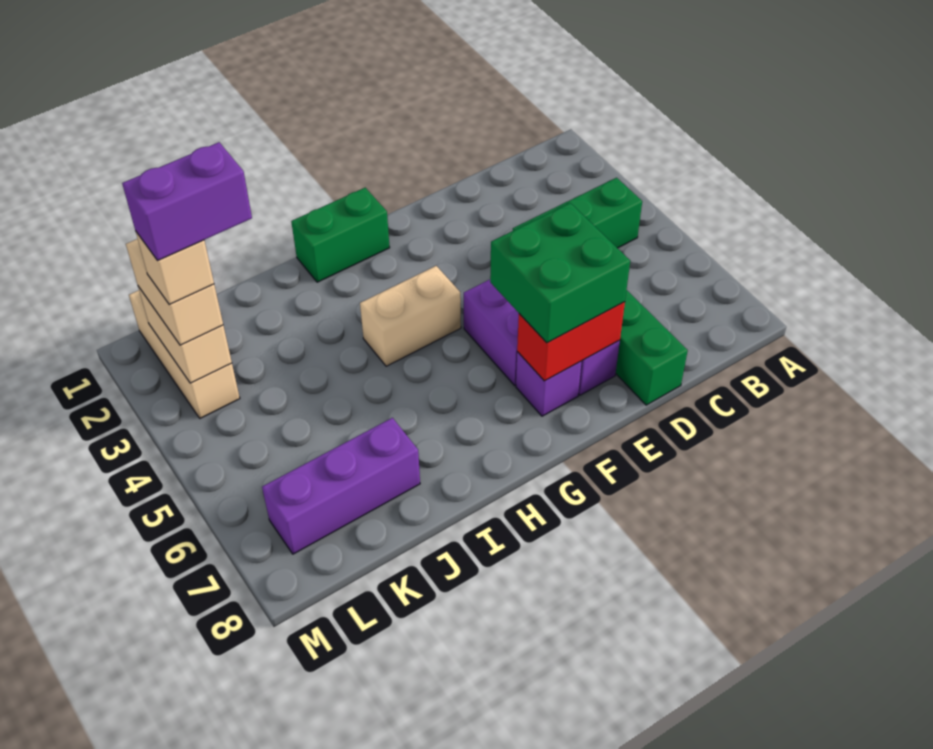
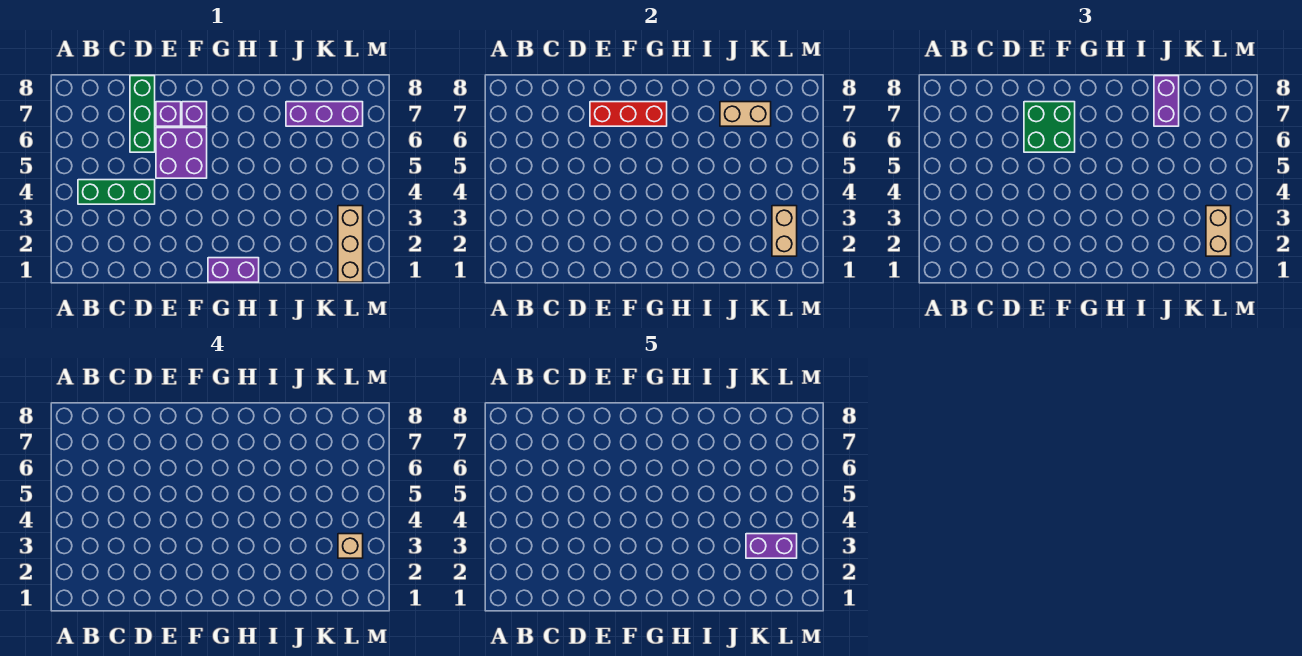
red 1x2 brick [517,302,625,381] -> red 1x3 brick [590,102,667,126]
green 1x2 brick [291,188,390,282] -> purple 1x2 brick [208,258,259,282]
tan 1x2 brick [360,266,461,366] -> tan 1x2 brick moved to [720,102,771,126]
none -> purple 1x2 brick [1154,76,1179,126]

